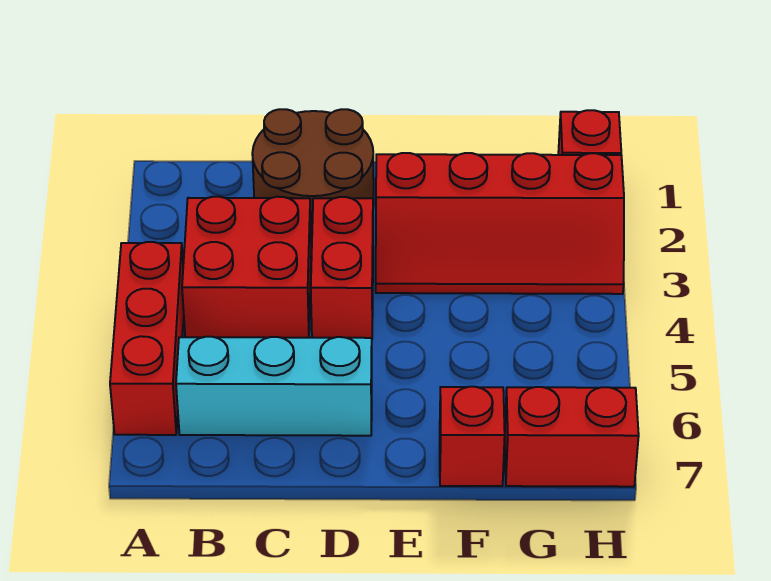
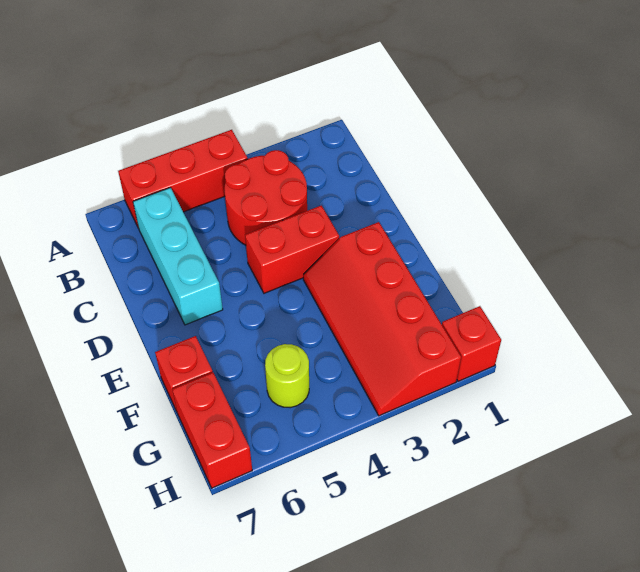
red 2x2 brick [182,197,311,338] -> red 2x2 round brick [224,150,307,245]
brown 2x2 round brick [252,109,374,248] -> none
none -> lime 1x1 round brick [265,344,309,408]

